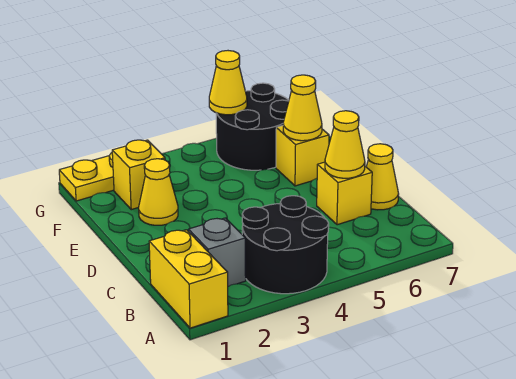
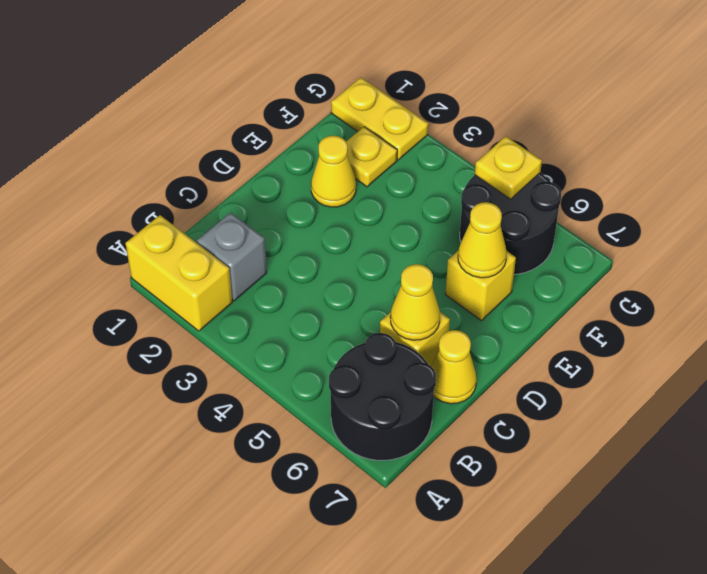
yellow 1x2 brick [149,230,228,328] -> yellow 1x2 brick turned to [126,215,232,331]
black 2x2 round brick [242,196,329,294] -> black 2x2 round brick moved to [329,333,436,460]
yellow 1x1 brick [112,140,165,210] -> yellow 1x1 plate [346,127,397,187]
yellow 1x1 cone [209,51,247,115] -> yellow 1x1 plate [475,136,542,199]

